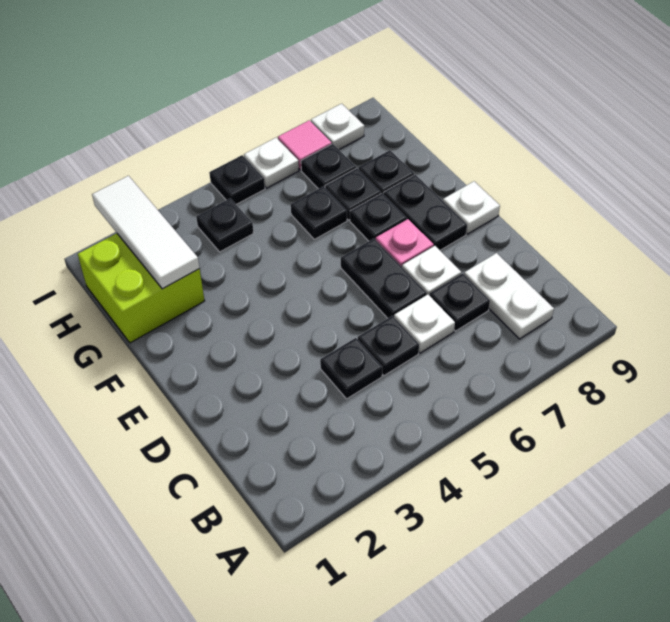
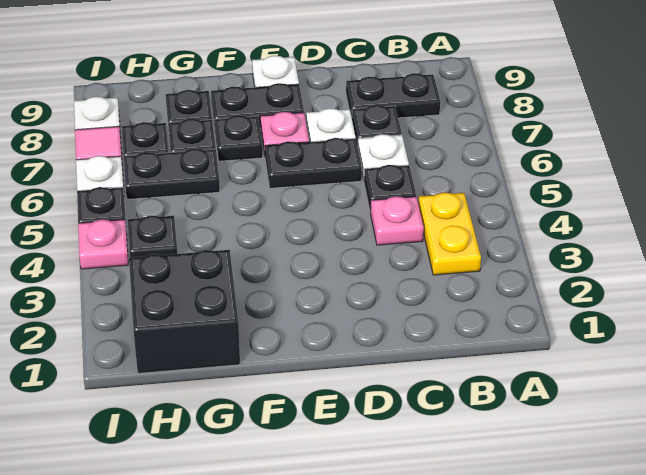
none -> yellow 1x2 plate [418,193,481,275]
white 1x2 plate [464,253,554,339] -> black 1x2 plate [346,73,440,118]
black 1x1 plate [320,338,382,399] -> pink 1x1 plate [370,196,424,245]
lime 2x2 brick [78,233,205,343] -> black 2x2 brick [129,250,240,373]
white 1x3 tile [92,176,199,289] -> none
black 1x1 plate [291,186,347,239] -> black 1x2 plate [124,149,220,199]
none -> pink 1x1 plate [78,219,128,269]

